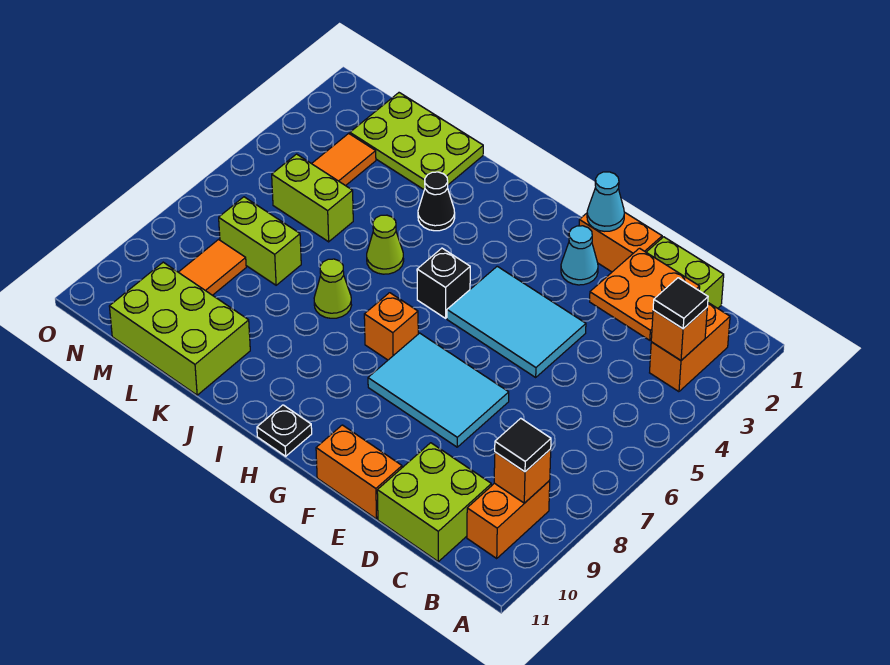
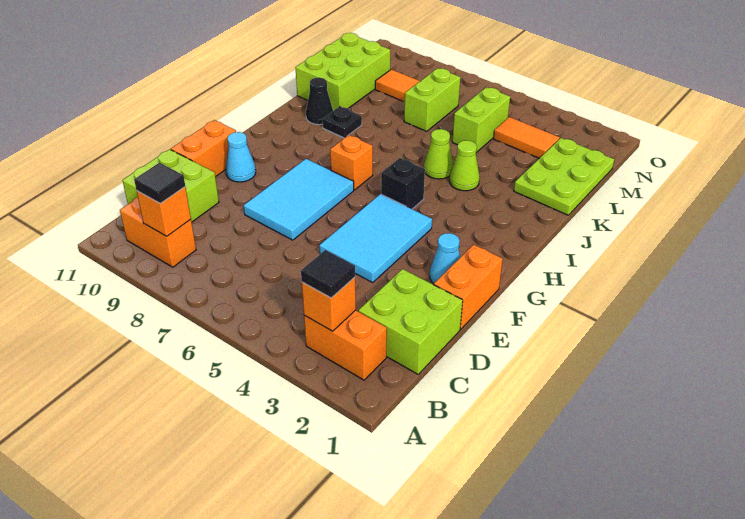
orange 2x2 plate [590,248,700,340] -> none
cyan 1x1 cone [587,172,624,231] -> cyan 1x1 cone moved to [226,132,256,182]
black 1x1 plate [257,405,312,456] -> black 1x1 plate moved to [322,107,362,138]
black 1x1 cone [418,172,455,231] -> black 1x1 cone moved to [306,77,333,125]
lime 1x1 cone [314,259,352,318] -> lime 1x1 cone moved to [449,140,480,191]

